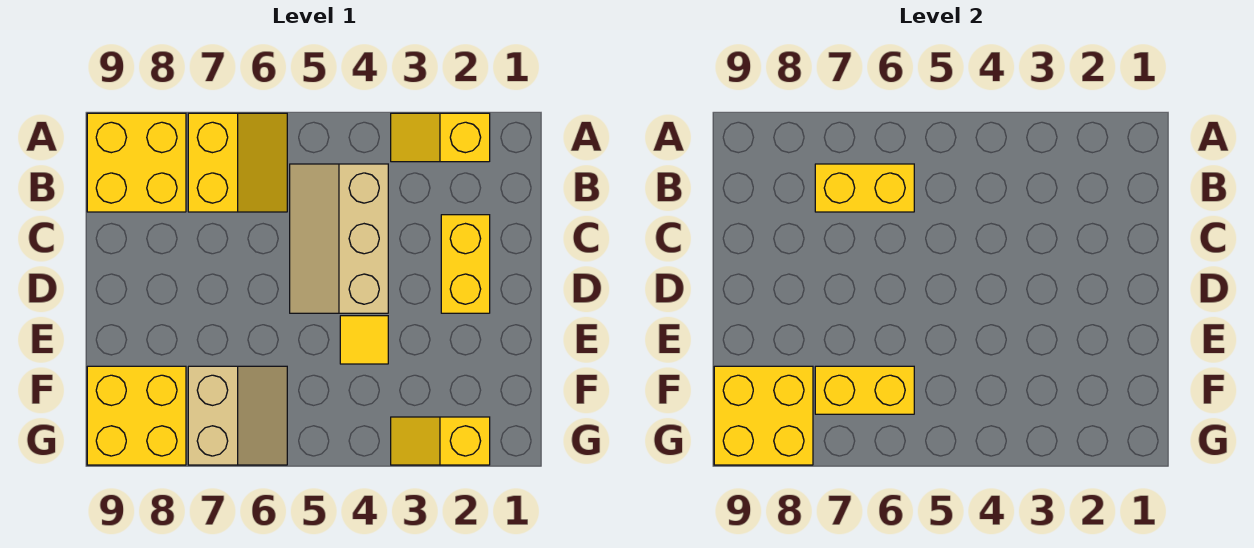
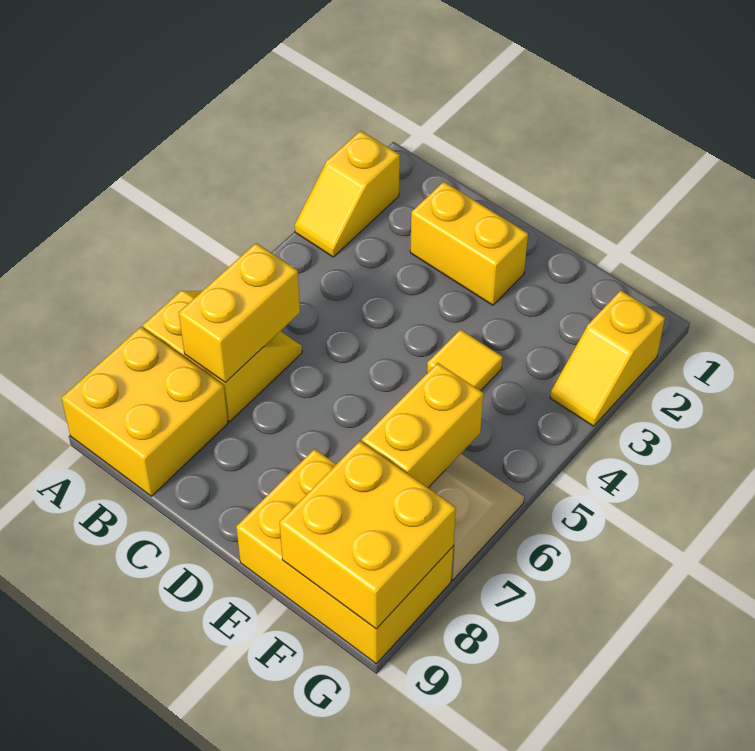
tan 2x3 slope [290,164,388,313] -> none
yellow 2x2 brick [87,366,186,465] -> yellow 2x3 brick [236,449,453,664]

